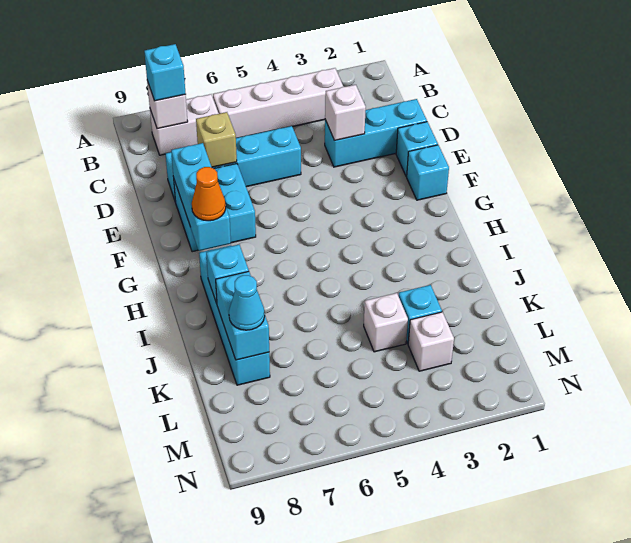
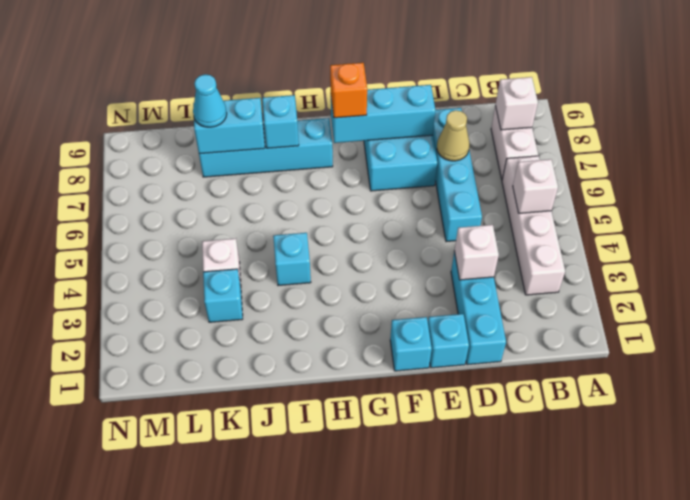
cyan 1x1 brick [144,44,186,101] -> cyan 1x1 brick moved to [273,233,311,285]
tan 1x1 brick [196,112,237,167] -> tan 1x1 cone [437,110,469,161]
orange 1x1 cone [192,167,226,221] -> orange 1x1 brick [330,63,367,118]
white 1x1 brick [408,312,454,371] -> white 1x1 brick moved to [513,159,558,213]

